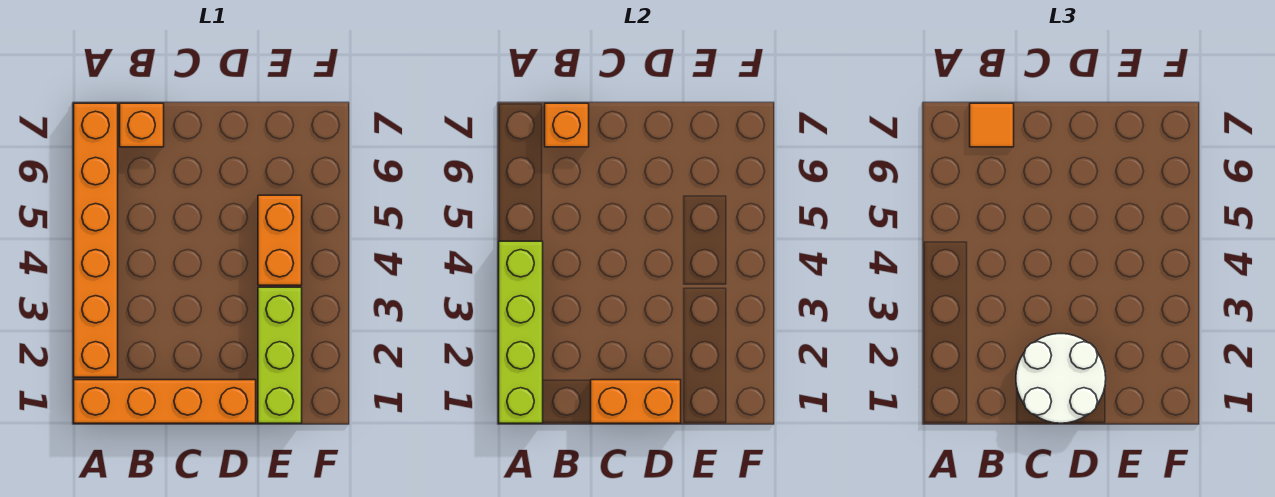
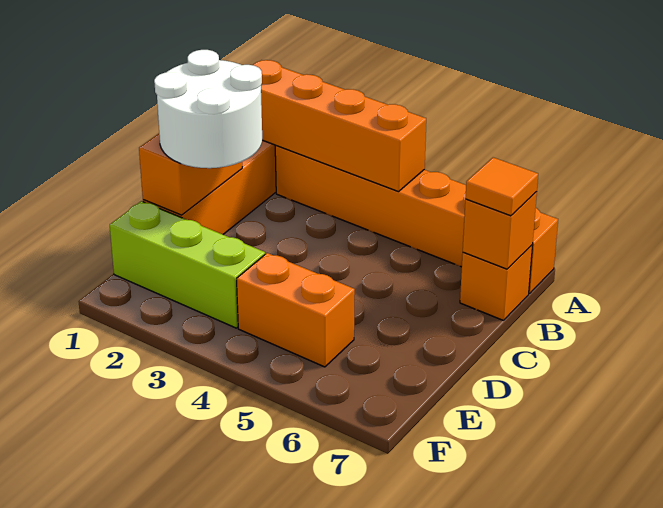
lime 1x4 brick [499,241,543,423] -> orange 1x4 brick [253,60,426,192]

